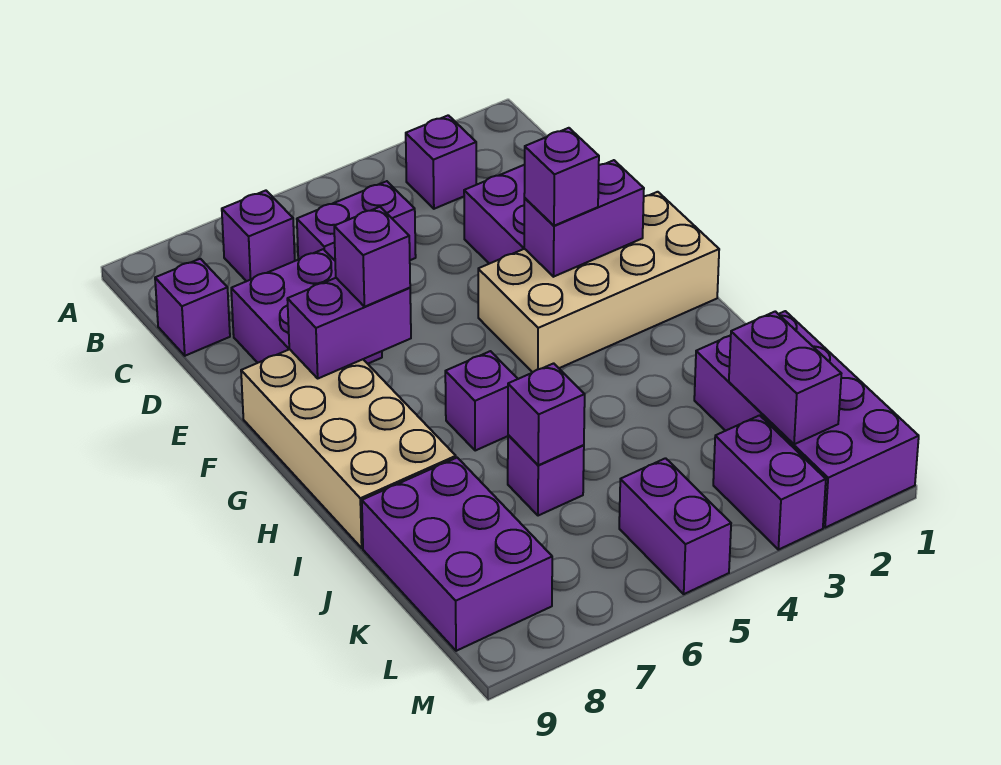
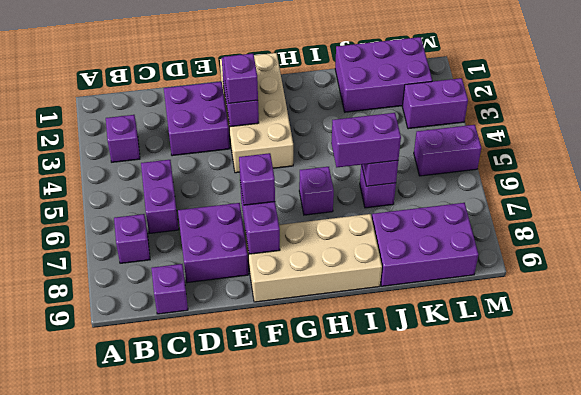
purple 2x4 brick [694,311,919,528] -> purple 2x3 brick [335,37,432,112]
purple 1x2 brick [729,311,841,444] -> purple 1x2 brick moved to [331,113,401,167]

